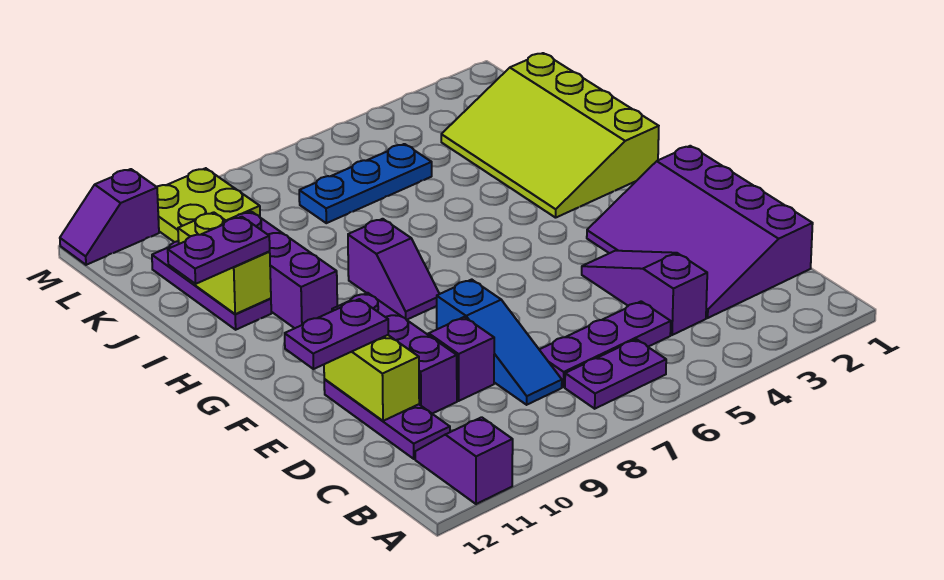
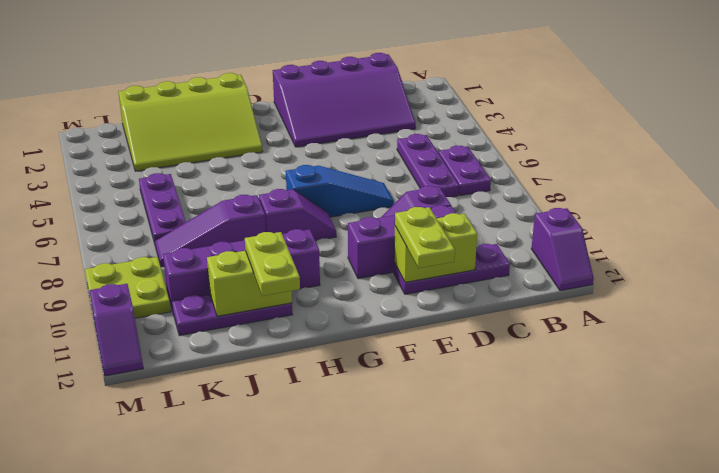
purple 1x2 slope [415,417,513,504] -> purple 1x2 slope turned to [531,208,594,291]
purple 1x3 slope [582,251,707,335] -> purple 1x3 slope moved to [155,195,266,267]
blue 1x3 slope [437,280,562,405] -> blue 1x3 slope moved to [286,165,394,217]
purple 1x2 plate [285,299,388,369] -> lime 1x2 plate [395,207,455,268]
purple 1x3 brick [235,212,337,328] -> purple 1x4 brick [163,229,320,309]
purple 1x2 plate [168,217,270,284] -> lime 1x2 plate [245,232,300,296]
blue 1x3 plate [299,144,432,223] -> purple 1x3 plate [139,173,186,243]

